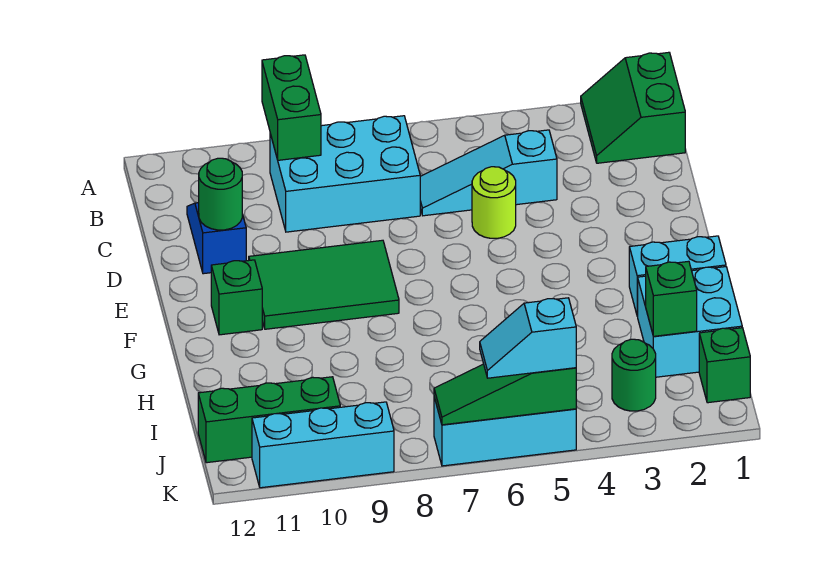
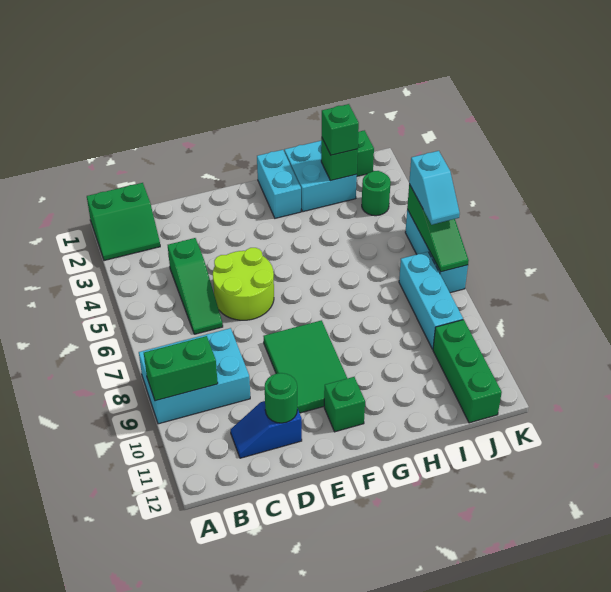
cyan 2x3 brick [270,116,420,232] -> cyan 2x3 brick turned to [139,328,250,424]
cyan 1x3 slope [420,130,557,216] -> green 1x3 slope [168,238,223,334]
lime 1x1 round brick [472,167,516,238] -> lime 2x2 round brick [213,248,274,320]
none -> green 1x1 brick [322,104,359,155]
cyan 1x3 brick [252,402,394,488] -> cyan 1x3 brick moved to [399,252,463,349]

